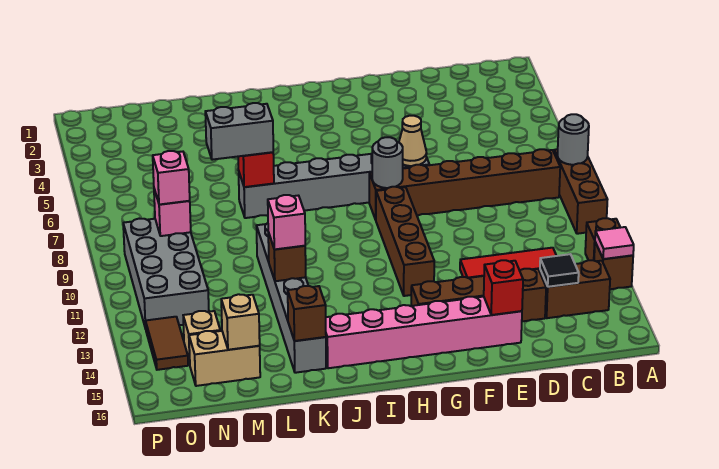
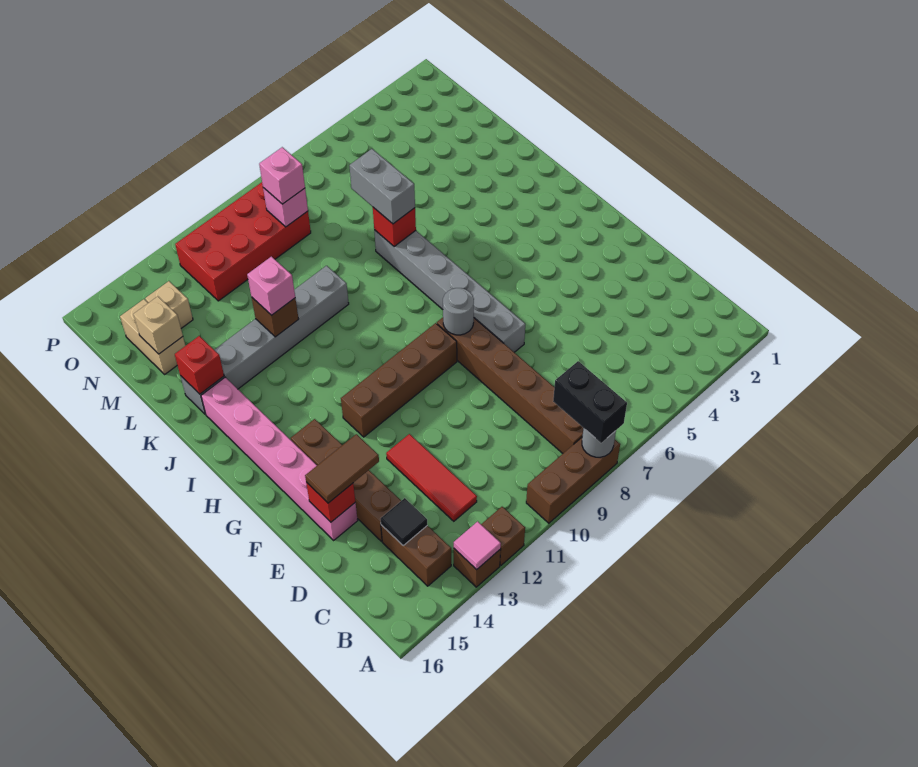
none -> black 1x2 brick [553,361,627,443]
tan 1x1 cone [399,116,427,166] -> none
brown 1x1 brick [288,286,326,341] -> red 1x1 brick [175,336,224,394]
grey 2x4 brick [123,219,209,329] -> red 2x4 brick [175,182,311,301]
brown 1x2 tile [146,317,188,370] -> brown 1x2 tile moved to [305,434,379,503]

